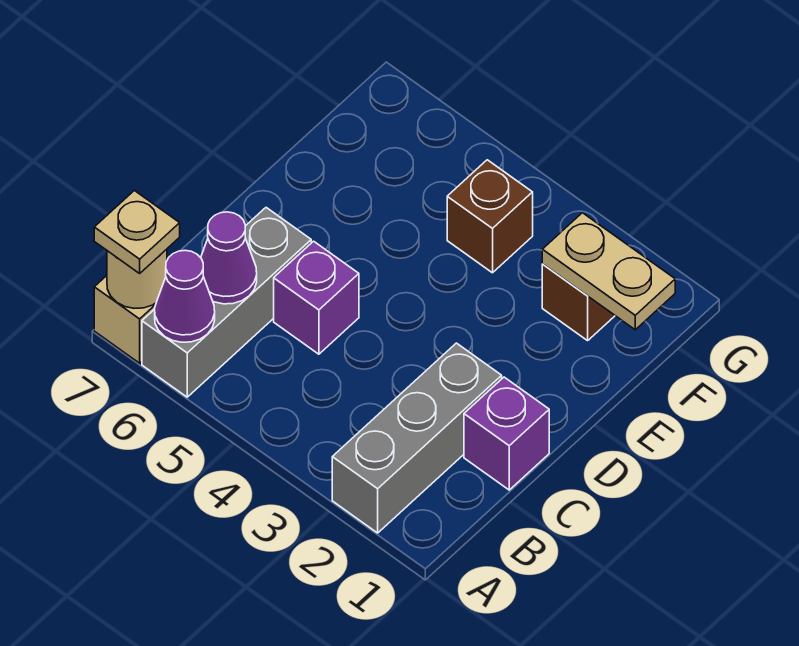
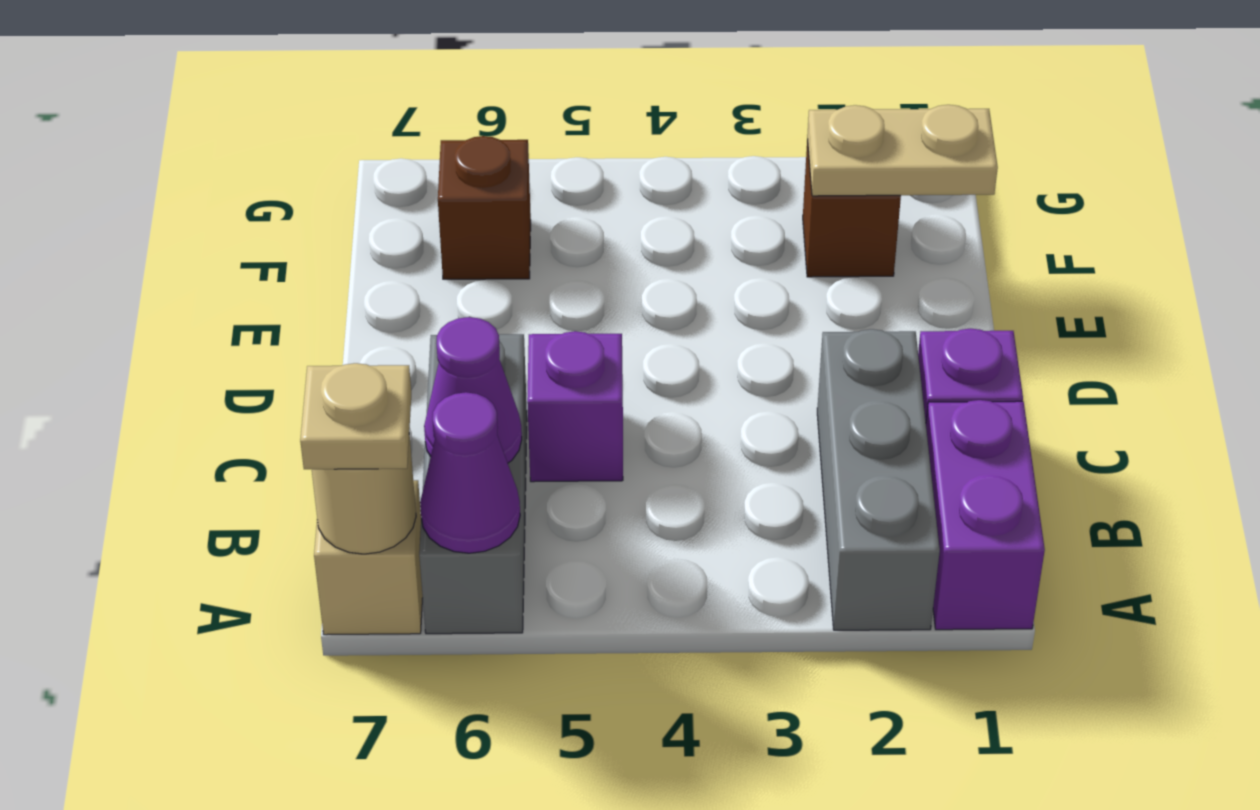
none -> purple 1x2 brick [926,400,1045,630]
brown 1x1 brick [447,160,533,273] -> brown 1x1 brick moved to [438,136,531,279]

